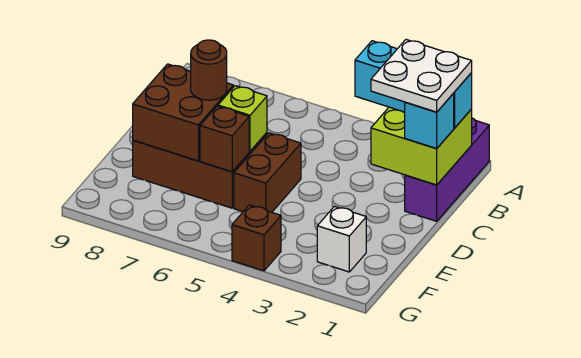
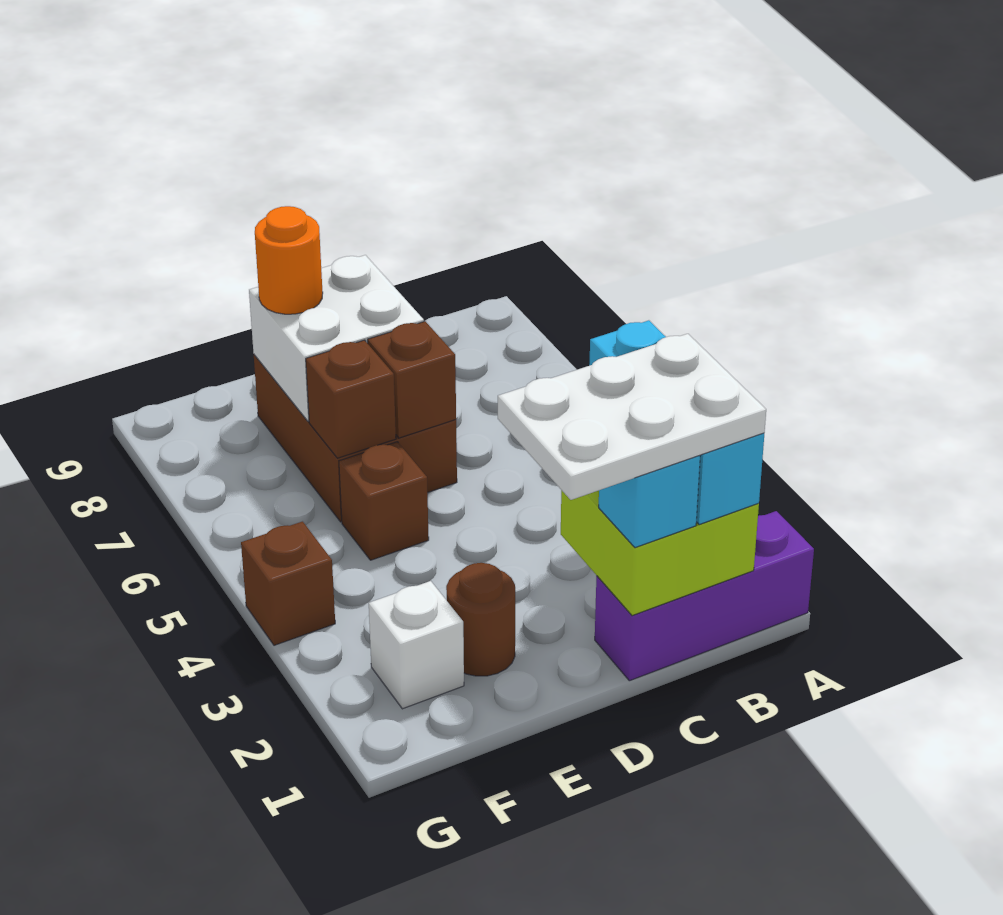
white 2x2 plate [371,40,472,112] -> white 2x3 plate [498,334,766,500]
brown 1x2 brick [234,133,301,212] -> brown 1x1 brick [339,442,429,560]
lime 1x1 brick [218,86,267,151] -> brown 1x1 brick [368,321,456,438]
brown 2x2 brick [133,64,233,161] -> white 2x2 brick [249,255,424,421]
brown 1x1 round brick [191,40,227,100] -> brown 1x1 round brick moved to [446,563,515,676]
none -> orange 1x1 round brick [255,206,323,314]

